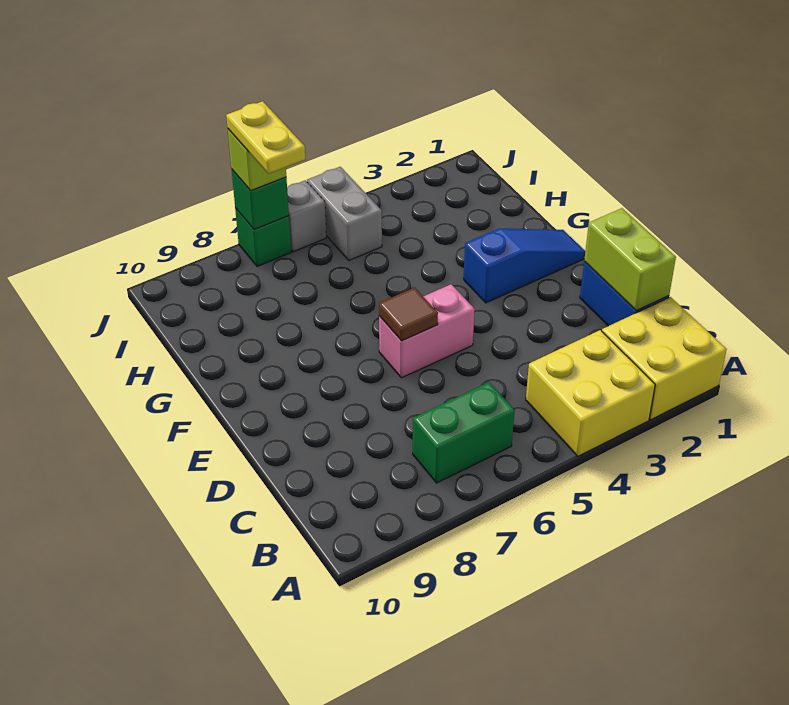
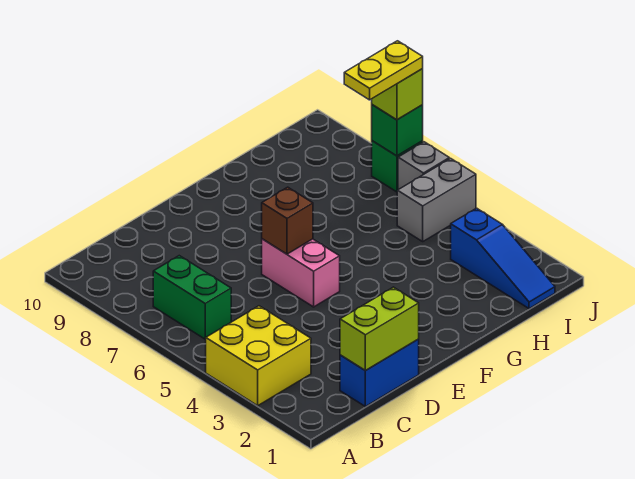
yellow 2x2 brick [602,297,727,420] -> none
brown 1x1 tile [379,288,438,341] -> brown 1x1 brick [262,187,313,254]
blue 1x3 slope [464,229,585,303] -> blue 1x3 slope moved to [451,208,555,309]

